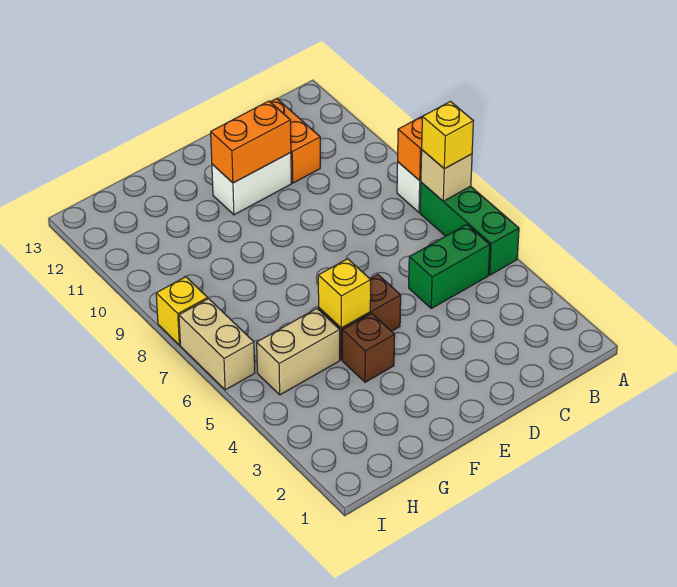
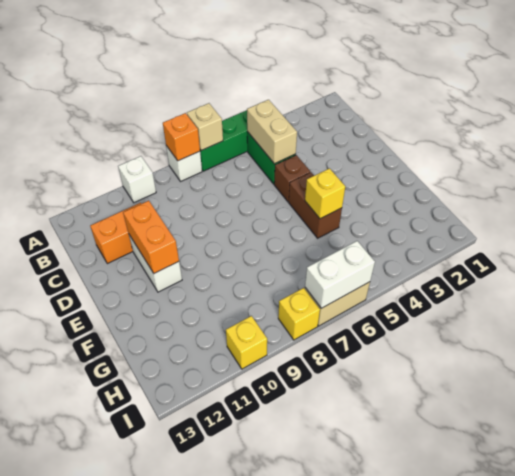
yellow 1x1 brick [422,101,473,169] -> yellow 1x1 brick moved to [226,316,267,369]
none -> white 1x1 brick [118,156,156,203]
brown 1x1 brick [342,313,395,382] -> brown 1x1 brick moved to [274,155,310,202]
tan 1x2 brick [257,309,340,395] -> tan 1x2 brick moved to [247,100,297,164]
none -> white 1x2 brick [305,241,375,308]

